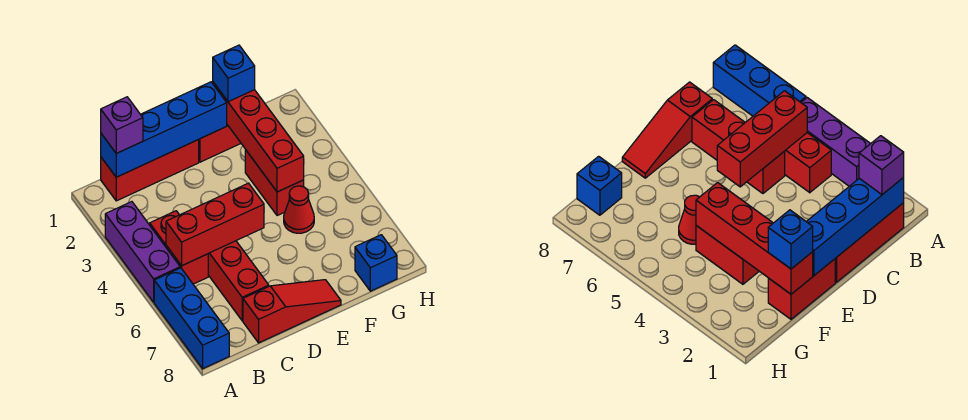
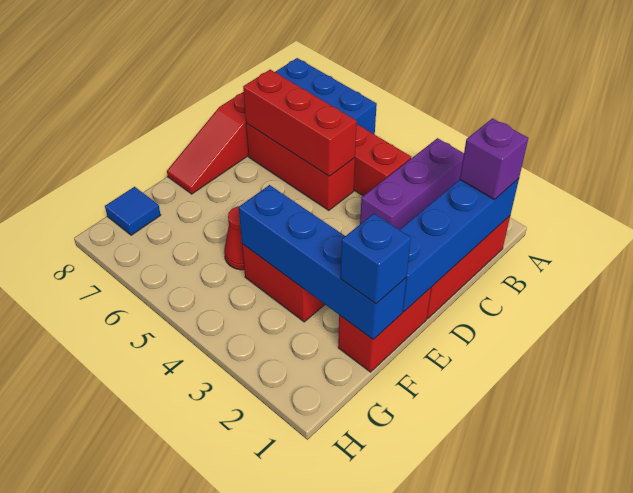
purple 1x3 brick [105,202,180,302] -> purple 1x3 brick turned to [360,138,464,230]
red 1x3 brick [166,183,264,266] -> red 1x3 brick turned to [243,70,357,176]
red 1x4 brick [213,82,304,192] -> blue 1x4 brick [239,185,406,339]
blue 1x1 brick [355,235,397,291] -> blue 1x1 tile [105,187,160,235]

